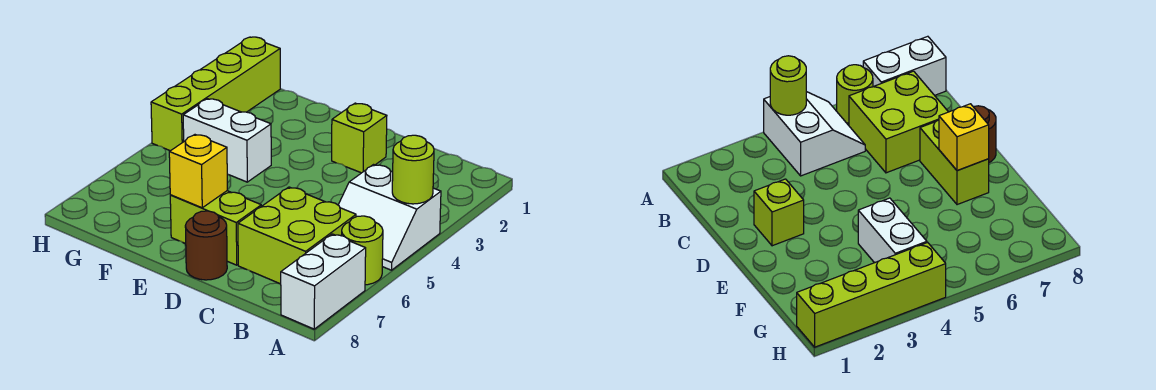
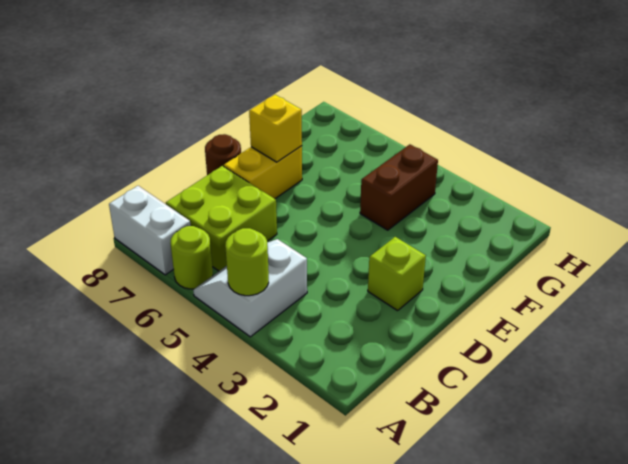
lime 1x2 brick [170,191,261,265] -> yellow 1x2 brick [224,146,302,199]
white 1x2 brick [183,99,271,182] -> brown 1x2 brick [360,144,438,230]
lime 1x4 brick [151,37,280,151] -> none

